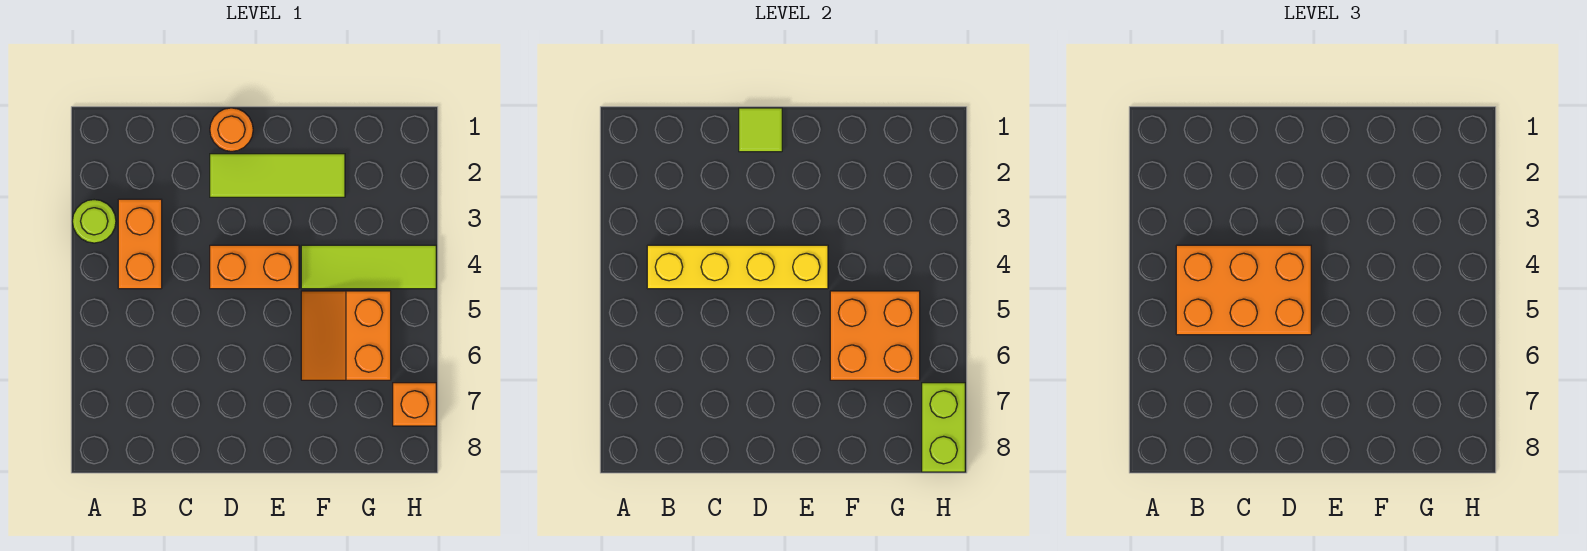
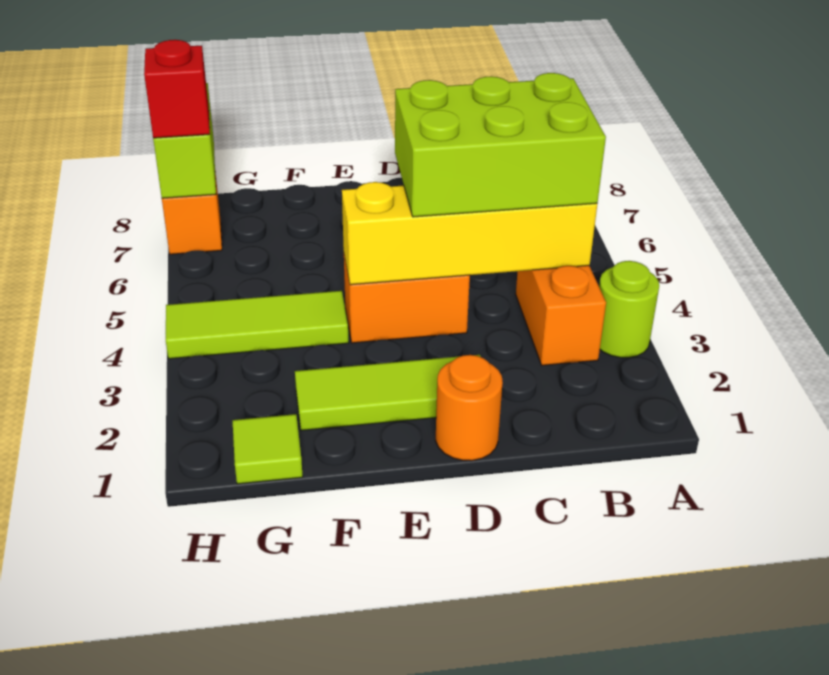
orange 2x3 brick [1176,245,1311,335] -> lime 2x3 brick [395,73,606,217]
lime 1x1 tile [739,108,782,152] -> lime 1x1 tile moved to [232,414,303,484]
orange 2x2 slope [301,291,391,380] -> none
orange 2x2 brick [830,291,920,380] -> none
none -> red 1x1 brick [144,40,210,138]

